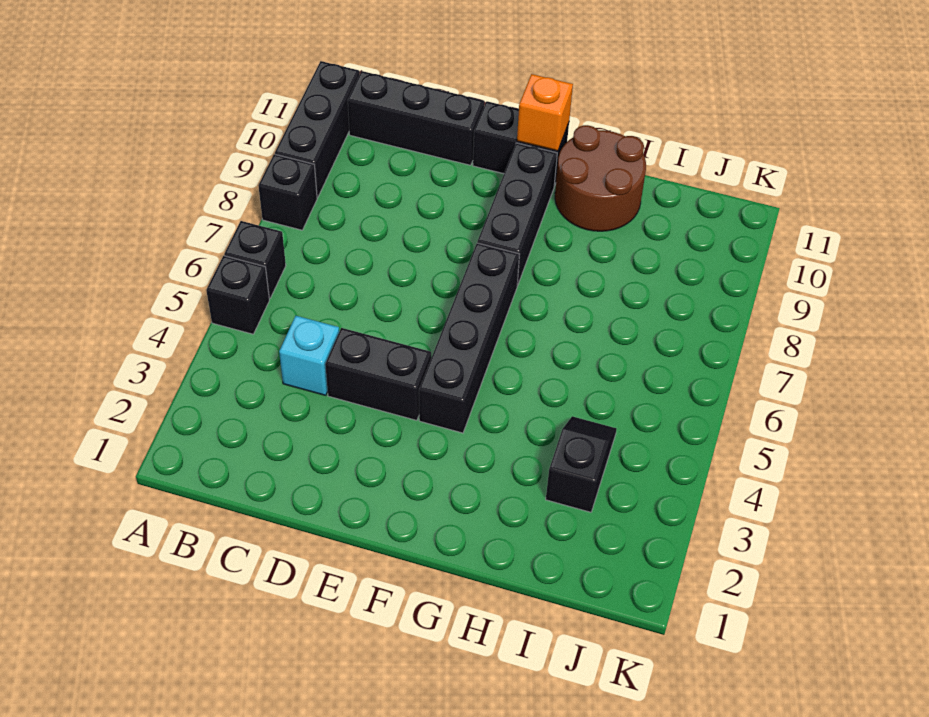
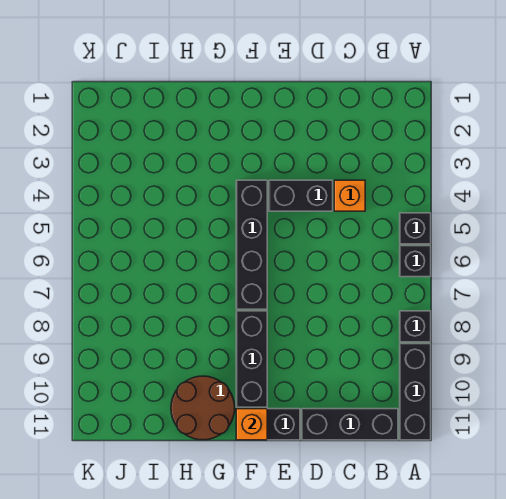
cyan 1x1 brick [279,316,339,395] -> orange 1x1 brick [334,180,365,211]
black 1x2 slope [546,416,617,512] -> none

